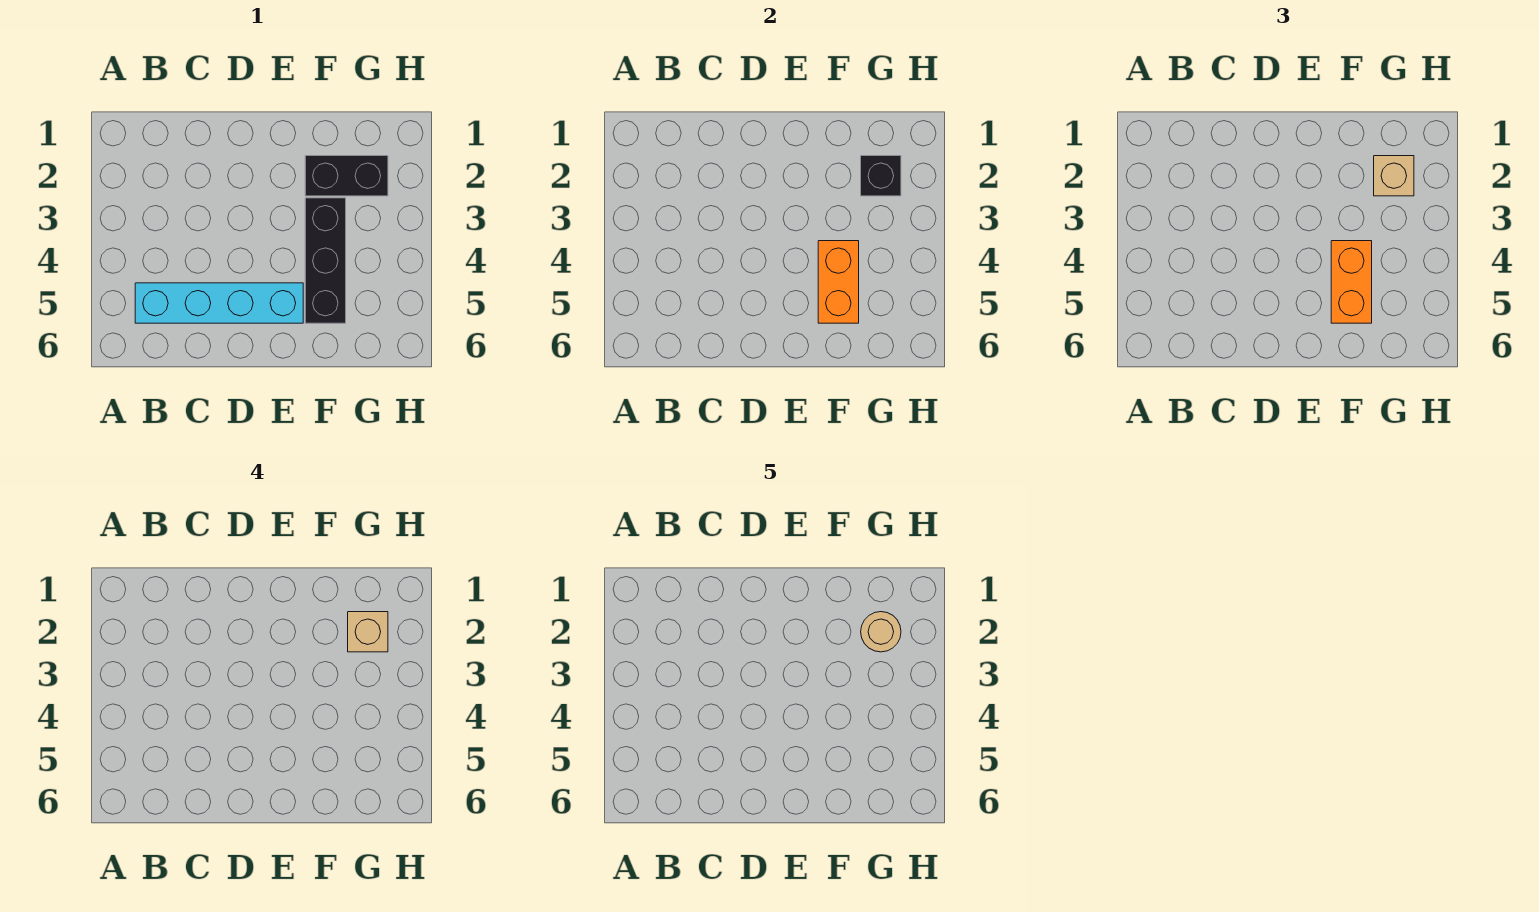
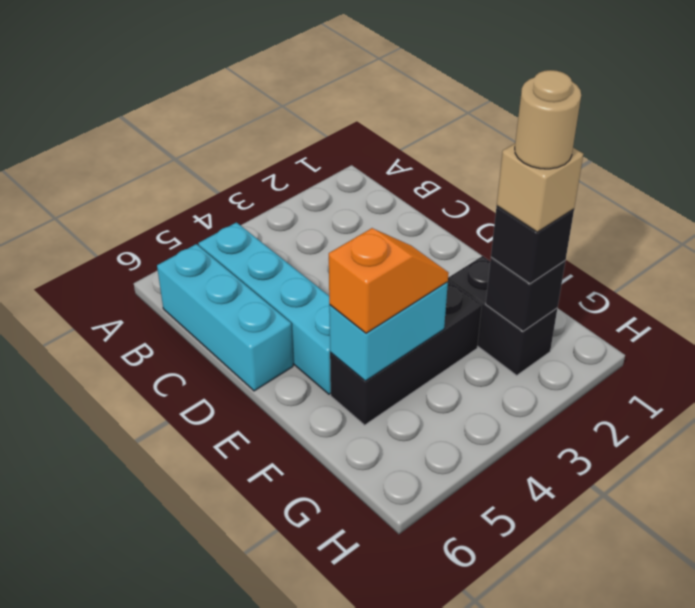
none -> cyan 1x3 brick [157,244,293,391]
orange 1x2 brick [818,241,859,323] -> cyan 1x2 brick [329,282,448,381]
orange 1x2 brick [1331,241,1372,323] -> orange 1x2 slope [329,228,449,333]
tan 1x1 brick [1374,156,1414,196] -> black 1x1 brick [491,206,574,284]

